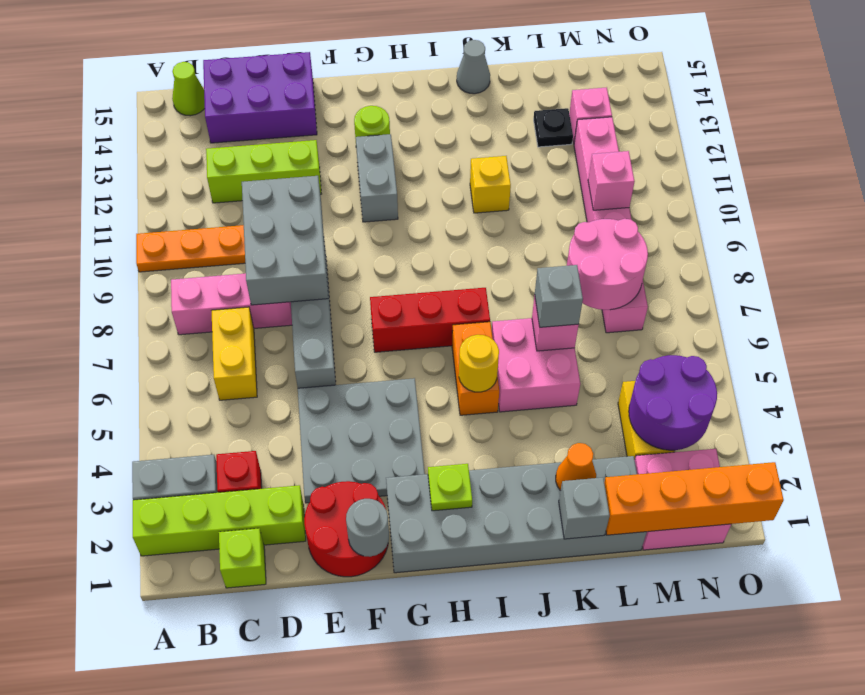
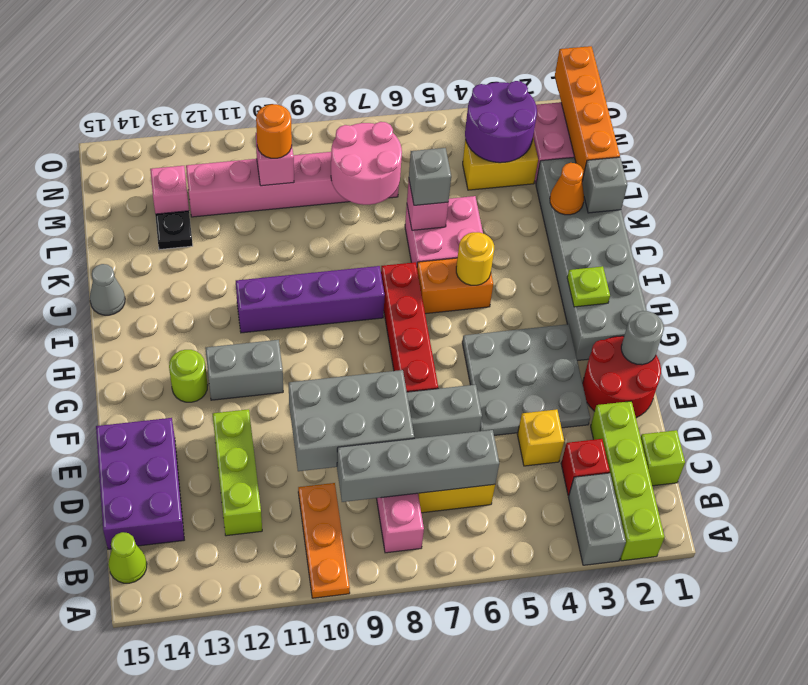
none -> grey 1x4 brick [337,430,499,502]
red 1x3 brick [370,288,490,352] -> red 1x4 brick [381,262,438,392]
none -> purple 1x4 brick [236,266,385,333]
yellow 1x1 brick [470,156,511,213] -> yellow 1x1 brick moved to [517,409,564,466]
none -> orange 1x1 round brick [256,104,292,158]

